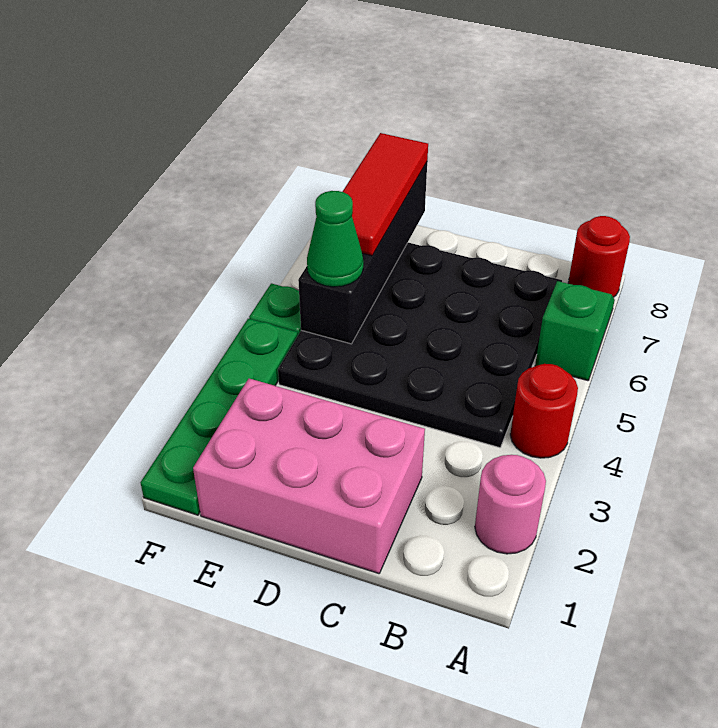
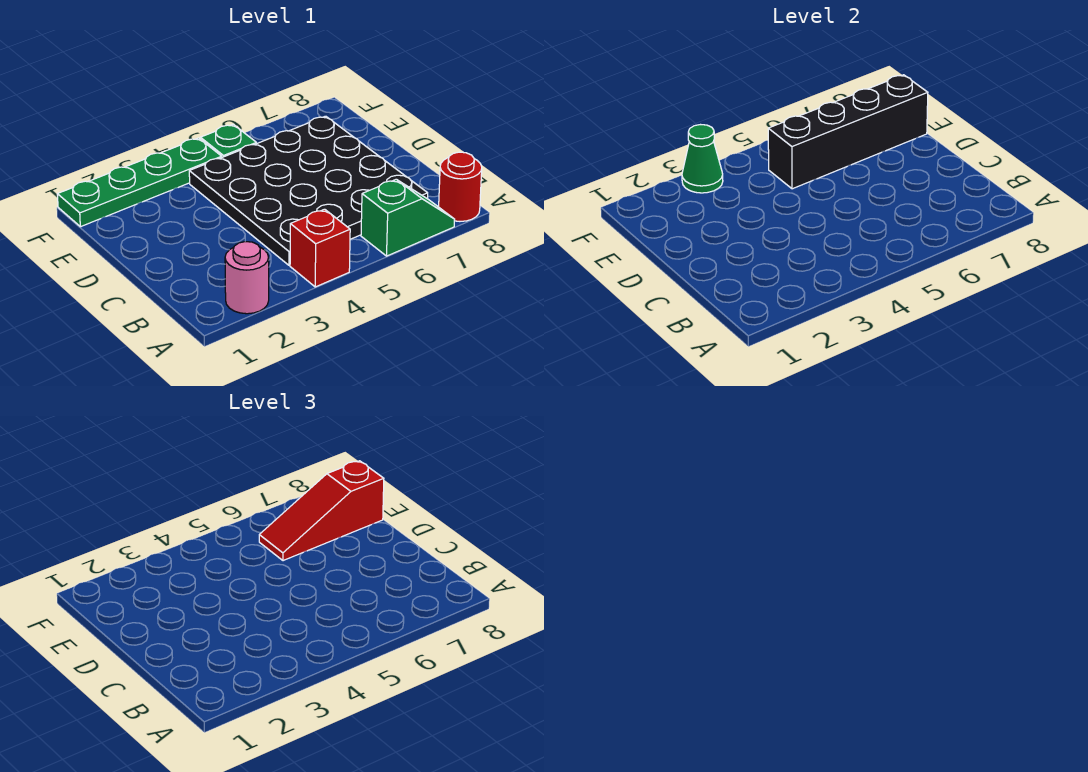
red 1x1 round brick [510,364,578,458] -> red 1x1 brick [290,209,350,287]
pink 2x3 brick [193,379,425,574] -> none
green 1x1 cone [307,191,363,287] -> green 1x1 cone moved to [682,125,723,193]
red 1x3 tile [342,133,428,256] -> red 1x3 slope [259,461,384,561]

